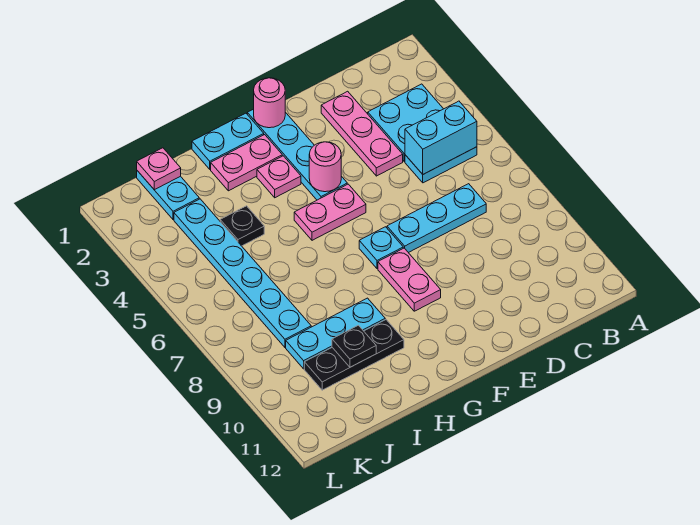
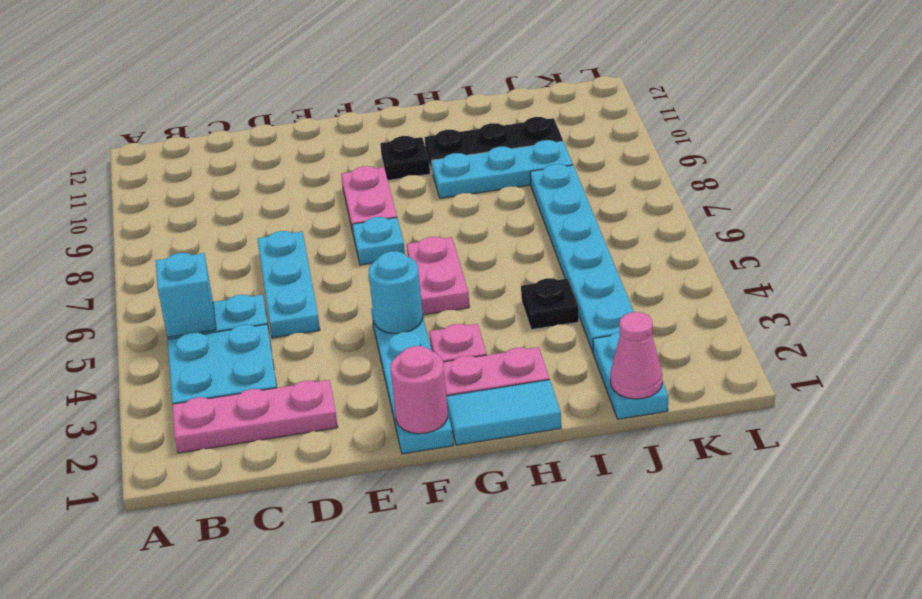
cyan 1x2 brick [405,101,477,174] -> cyan 1x1 brick [156,253,216,337]
cyan 1x3 plate [387,184,486,253] -> cyan 1x3 plate turned to [257,231,320,338]
pink 1x3 plate [321,91,403,176] -> pink 1x3 plate turned to [172,380,338,453]
pink 1x1 round brick [309,142,341,192] -> cyan 1x1 round brick [369,251,423,334]
pink 1x2 plate [294,184,366,240] -> pink 1x2 plate turned to [407,237,469,315]
cyan 1x2 plate [192,113,264,169] -> cyan 1x2 tile [446,380,561,445]
black 1x1 plate [332,325,376,367] -> black 1x1 plate moved to [380,136,430,180]
pink 1x1 plate [137,148,181,190] -> pink 1x1 cone [610,312,662,399]

